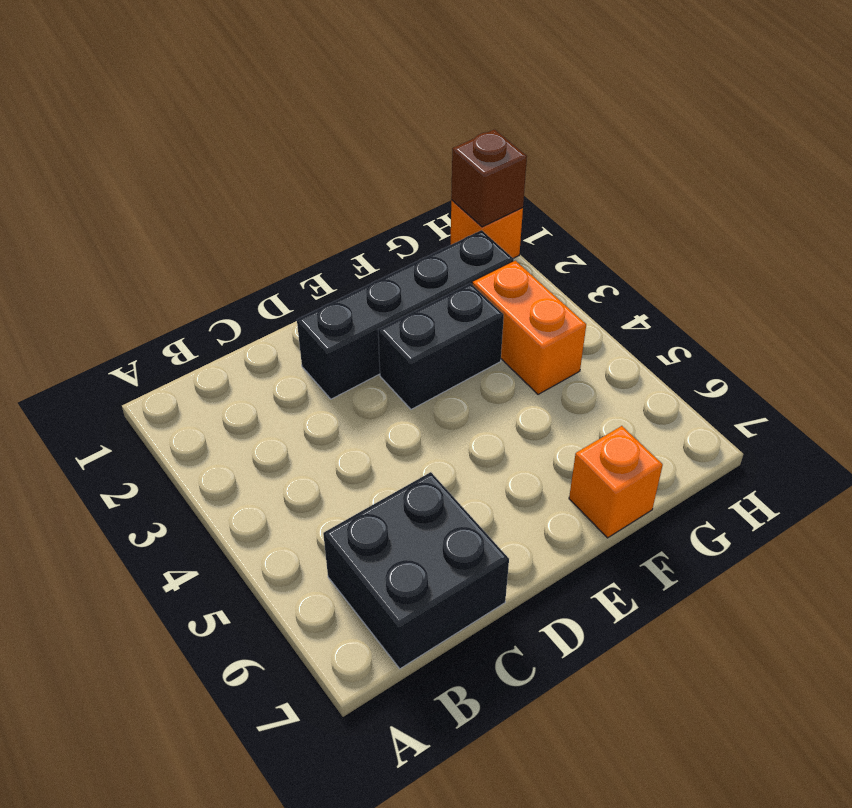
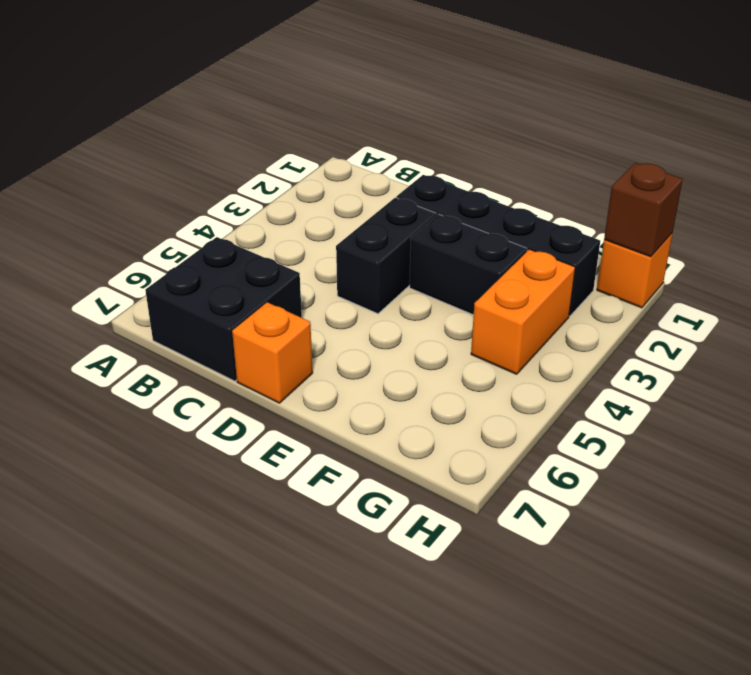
none -> black 1x2 brick [336,198,436,314]
orange 1x1 brick [569,426,663,538] -> orange 1x1 brick moved to [232,302,313,403]

